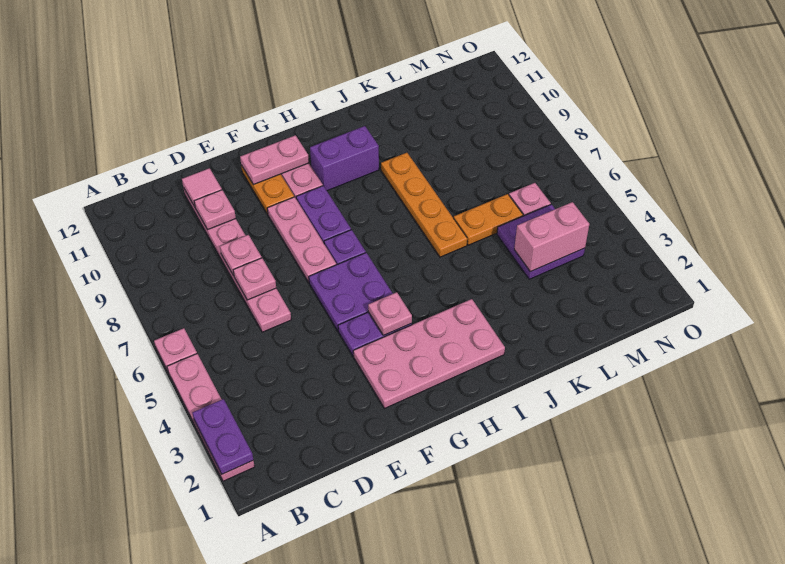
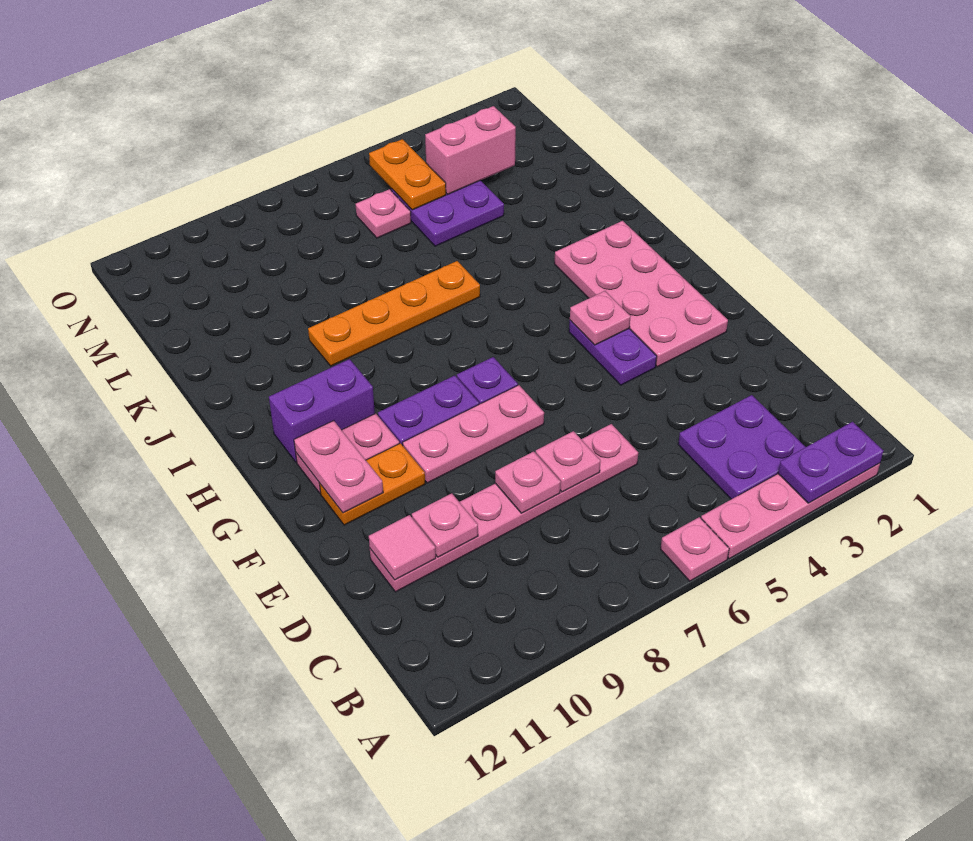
purple 2x2 plate [309,253,393,331] -> purple 2x2 plate moved to [678,395,805,499]
purple 1x2 brick [310,126,379,191] -> purple 1x2 brick turned to [269,359,375,462]
orange 1x2 plate [454,194,523,245] -> orange 1x2 plate moved to [369,139,446,210]
pink 1x2 brick [514,202,589,272] -> pink 1x2 brick turned to [425,106,516,194]

